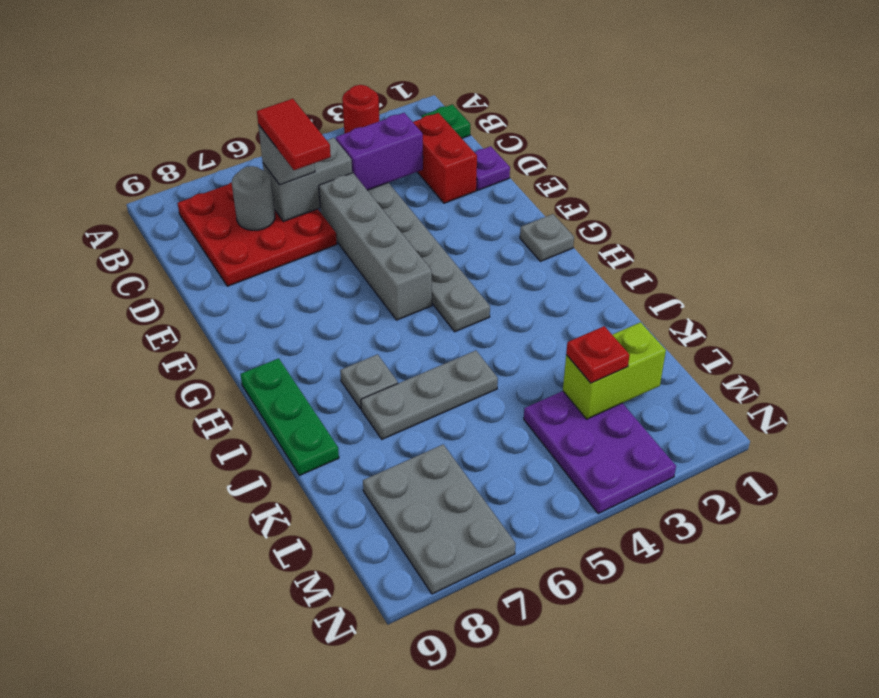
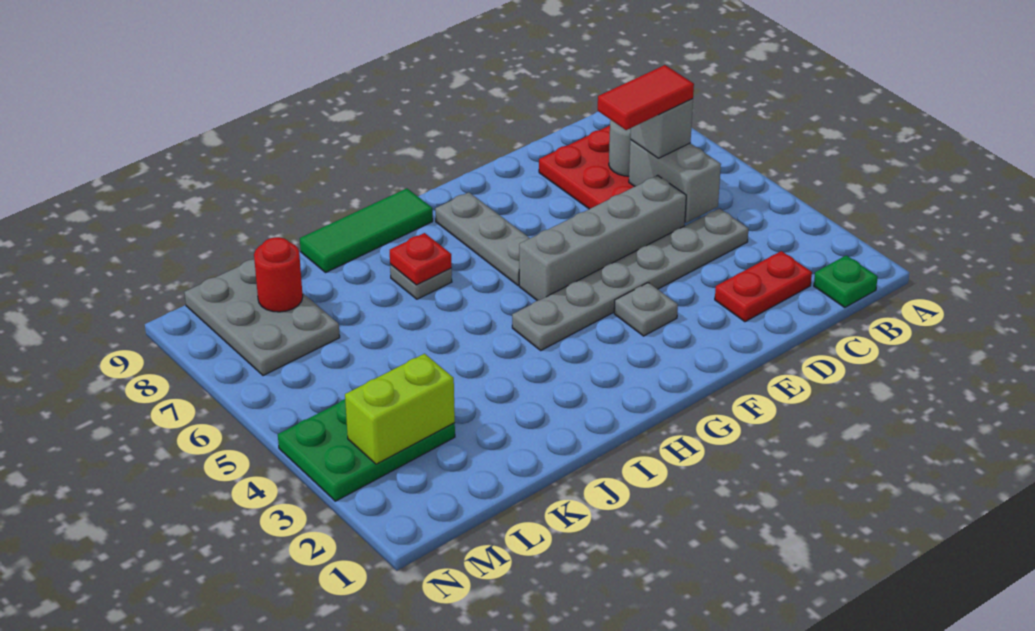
red 1x1 round brick [342,85,379,134] -> red 1x1 round brick moved to [254,237,303,312]
red 1x2 brick [413,113,477,203] -> red 1x2 plate [715,251,812,322]
purple 1x2 brick [336,113,423,190] -> none
purple 1x1 plate [474,146,510,190] -> none
grey 1x1 plate [520,214,574,261] -> grey 1x1 plate moved to [614,283,678,336]
green 1x3 plate [241,358,339,476] -> green 1x3 tile [300,188,433,272]
grey 1x3 plate [361,351,498,439] -> grey 1x3 plate moved to [435,192,530,286]
lime 1x2 brick [563,322,666,419] -> lime 1x2 brick turned to [345,354,455,464]
purple 2x3 plate [524,391,676,514] -> green 2x3 plate [278,399,455,501]
red 1x1 plate [566,326,629,383] -> red 1x1 plate moved to [390,233,452,285]
grey 2x3 plate [363,445,516,594] -> grey 2x3 plate turned to [184,259,340,376]

